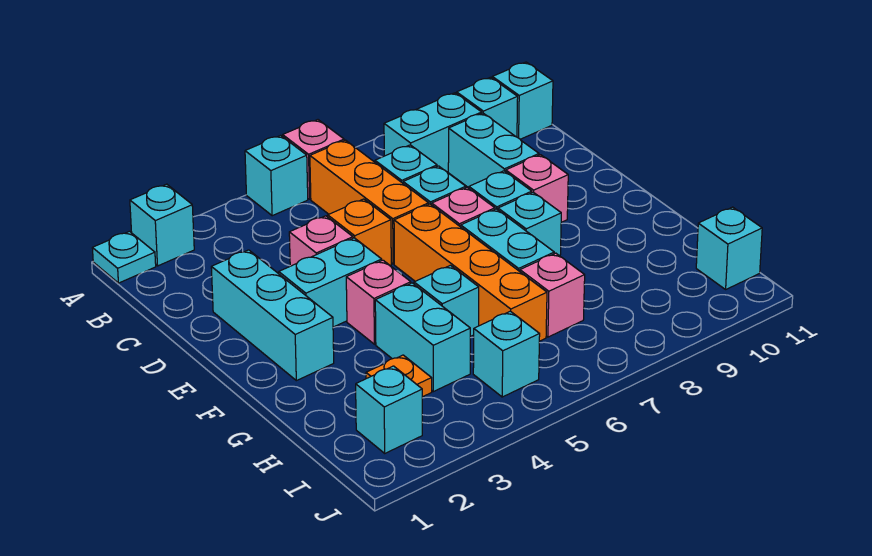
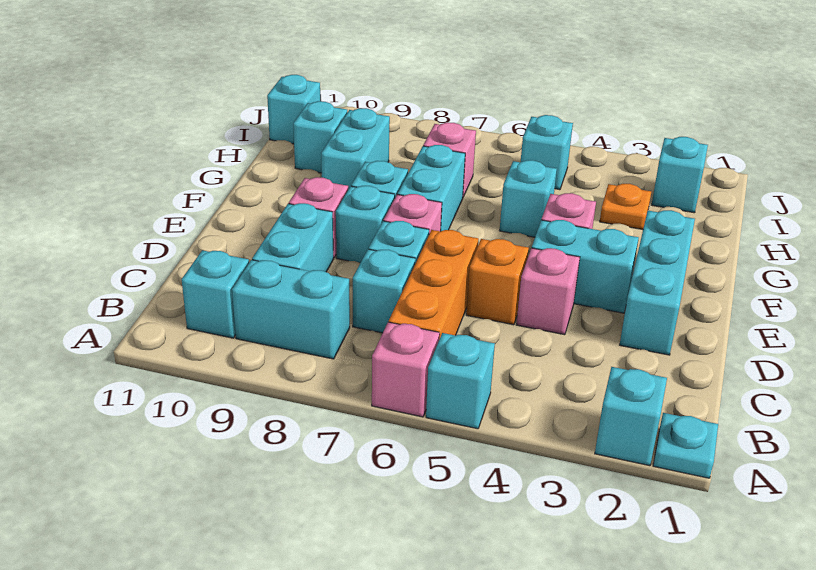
cyan 1x1 brick [492,62,553,139] -> cyan 1x1 brick moved to [293,101,347,173]
orange 1x4 brick [394,204,547,341] -> none
cyan 1x2 brick [375,283,470,392] -> cyan 1x2 brick moved to [321,108,390,189]

